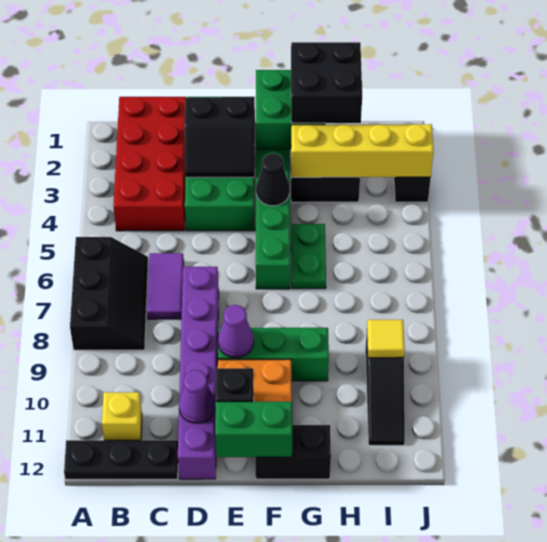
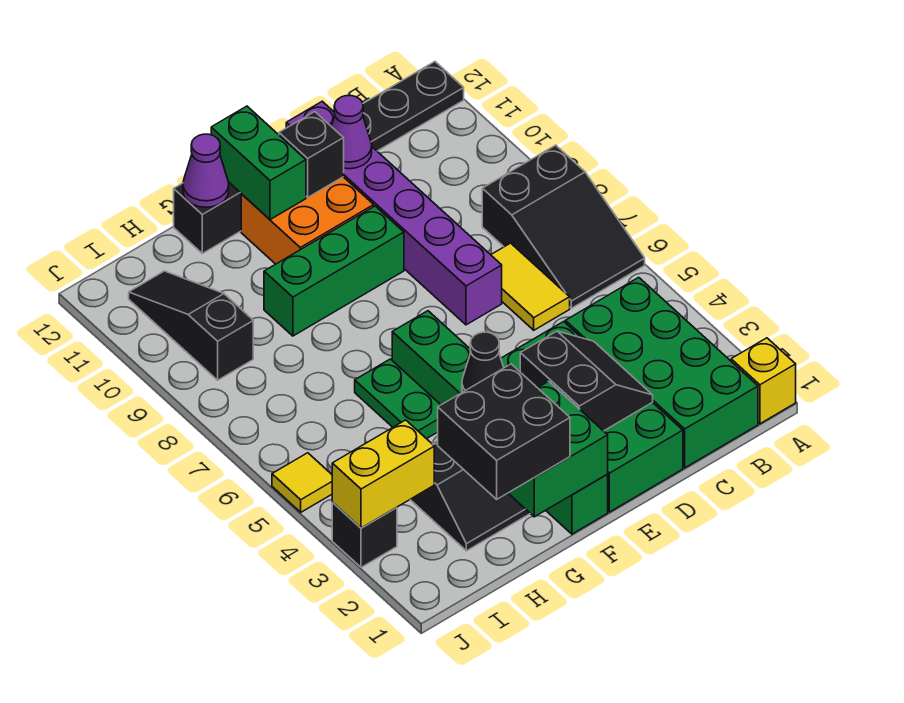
black 2x3 slope [70,237,148,350] -> black 2x3 slope turned to [482,145,645,308]
red 2x4 brick [113,97,186,231] -> green 2x4 brick [565,277,758,468]
yellow 1x1 brick [102,392,142,440] -> yellow 1x1 brick moved to [731,338,796,424]
purple 1x2 tile [147,253,184,319] -> yellow 1x2 tile [491,243,570,330]
black 2x2 slope [185,97,255,177] -> black 2x2 slope turned to [520,331,653,431]
purple 1x1 cone [218,305,254,358] -> purple 1x1 cone moved to [183,134,229,207]
green 1x2 brick [215,402,292,457] -> green 1x2 brick turned to [211,106,306,220]
yellow 1x4 brick [291,124,434,177] -> yellow 1x2 brick [332,420,434,528]
yellow 1x1 tile [367,320,405,358] -> yellow 1x1 tile moved to [272,453,332,512]

